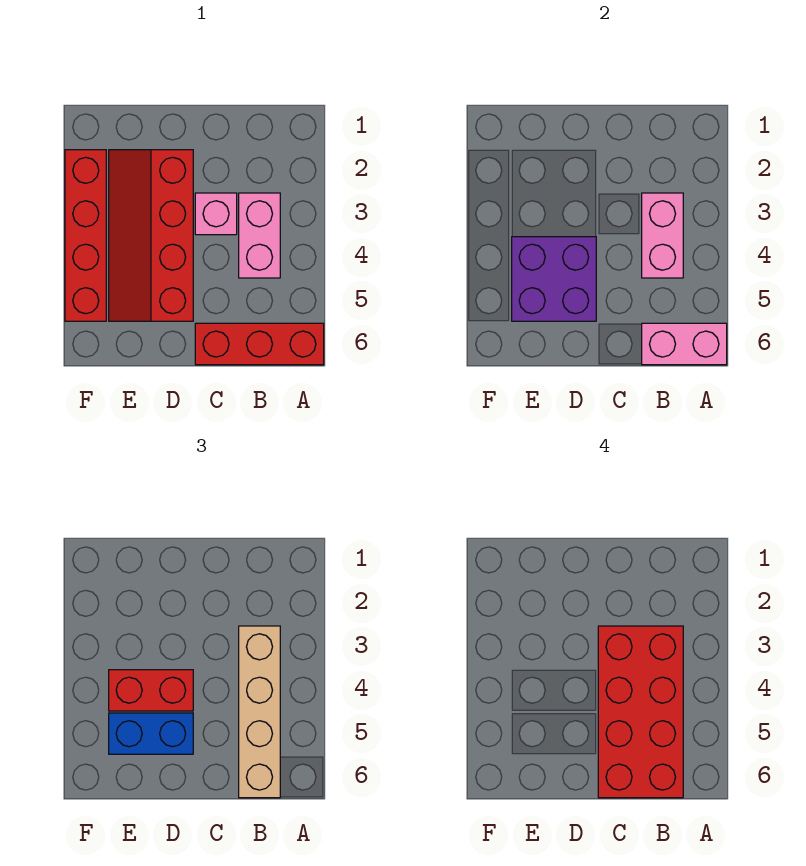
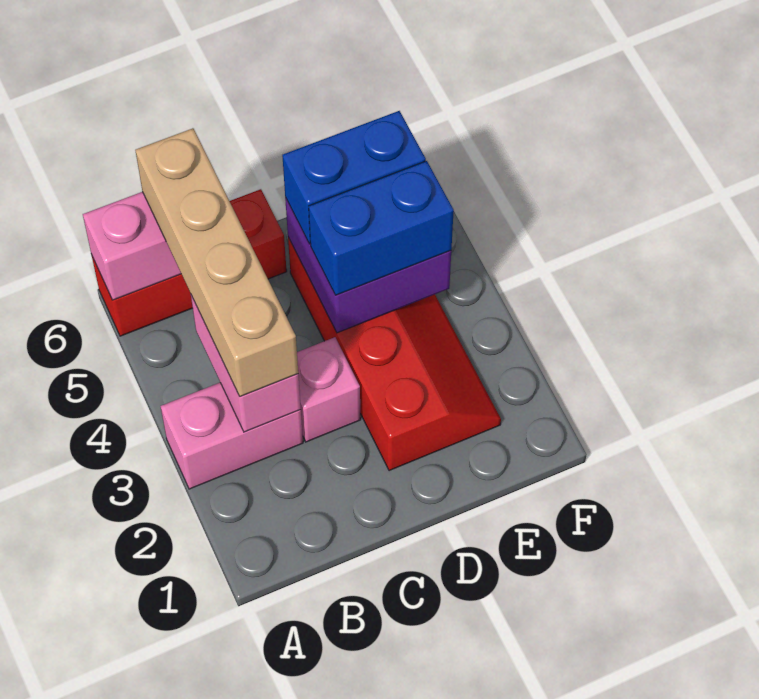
pink 1x2 brick [239,193,280,278] -> pink 1x2 brick turned to [161,383,303,489]
red 2x4 brick [598,626,683,798] -> none
red 1x2 brick [109,670,193,711] -> blue 1x2 brick [309,161,454,295]
red 1x4 brick [65,150,106,321] -> none

